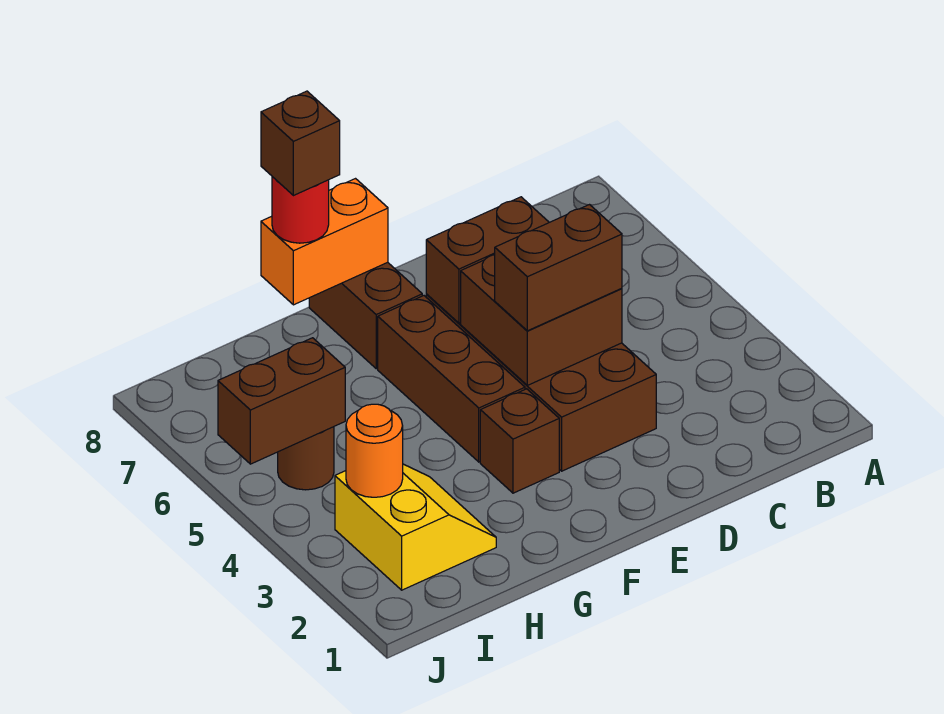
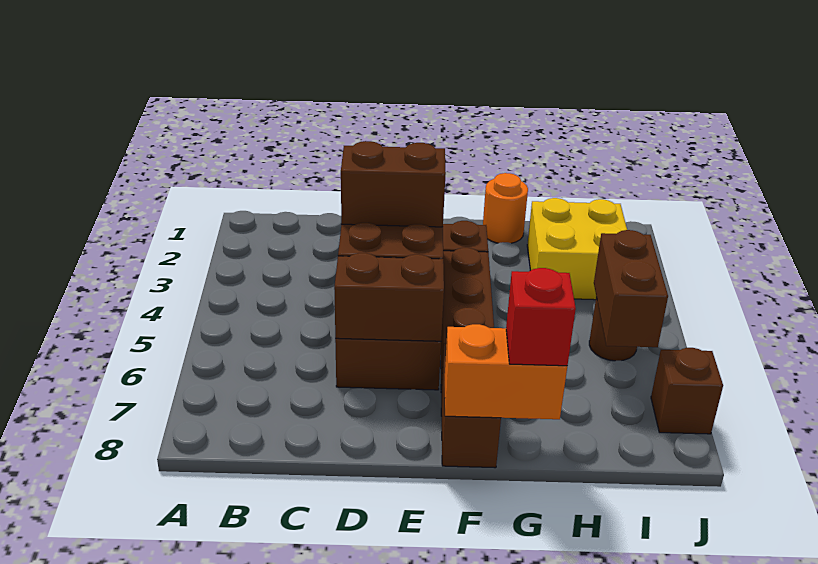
red 1x1 round brick [272,177,329,243] -> red 1x1 brick [506,268,576,366]
brown 1x1 brick [261,91,340,196] -> brown 1x1 brick moved to [651,348,723,434]
yellow 2x2 slope [335,464,496,590] -> yellow 2x2 brick [527,198,627,300]
orange 1x1 round brick [346,404,403,497] -> orange 1x1 round brick moved to [483,173,528,243]
brown 1x2 brick [218,338,345,464] -> brown 1x2 brick turned to [594,230,668,347]

